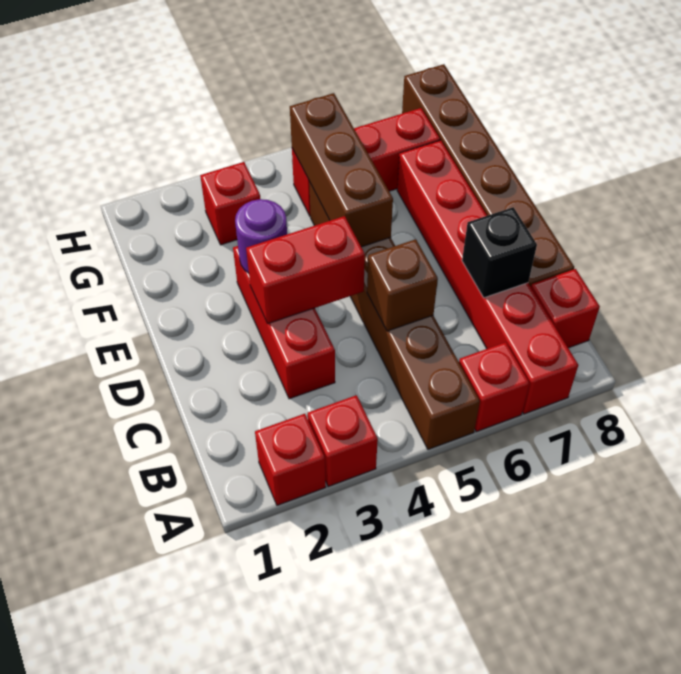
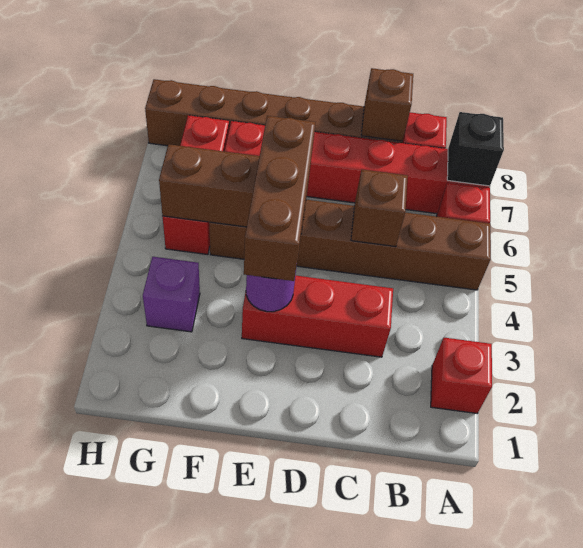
red 1x1 brick [308,395,378,487] -> none
black 1x1 brick [462,207,537,298] -> black 1x1 brick moved to [447,112,504,186]
none -> brown 1x1 brick [361,68,413,141]
red 1x2 brick [246,216,365,324] -> none
none -> brown 1x3 brick [244,116,316,281]
red 1x1 brick [200,162,260,245] -> purple 1x1 brick [143,257,200,332]

